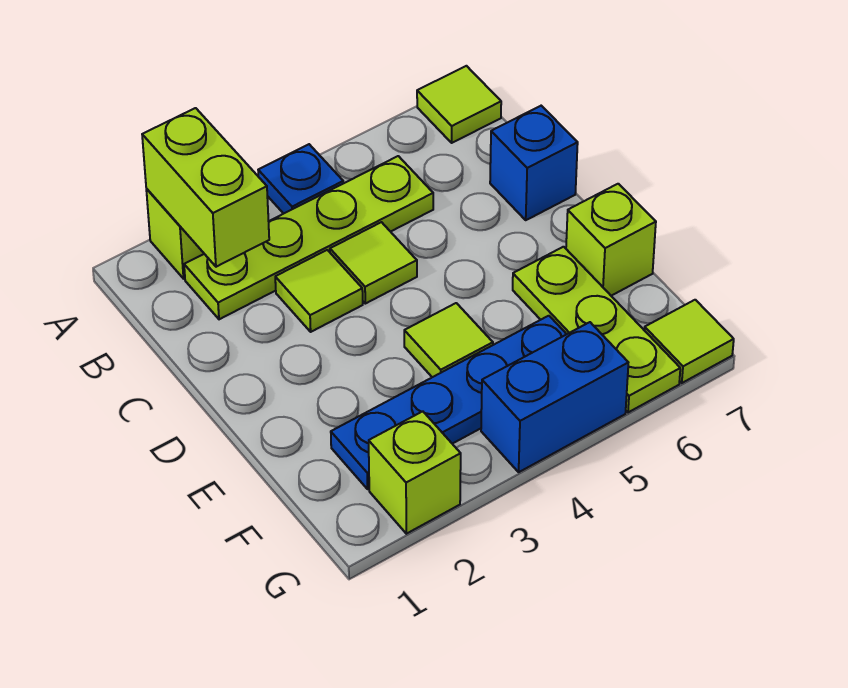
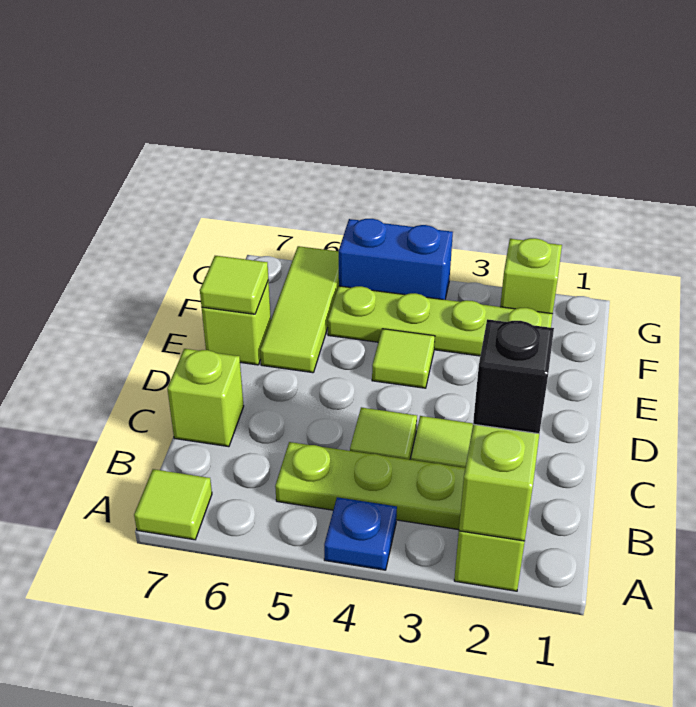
none -> black 1x1 brick [473,319,554,434]
blue 1x1 brick [490,106,578,220] -> lime 1x1 brick [167,349,244,447]
lime 1x3 plate [513,247,680,412] -> lime 1x3 tile [260,246,339,373]
blue 1x4 plate [331,316,566,489] -> lime 1x4 plate [328,286,553,356]
lime 1x1 tile [644,300,734,383] -> lime 1x1 tile moved to [200,256,268,314]

